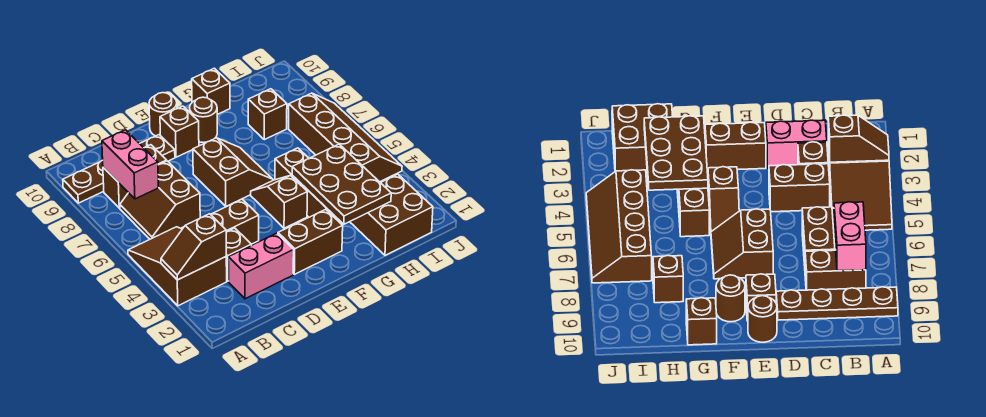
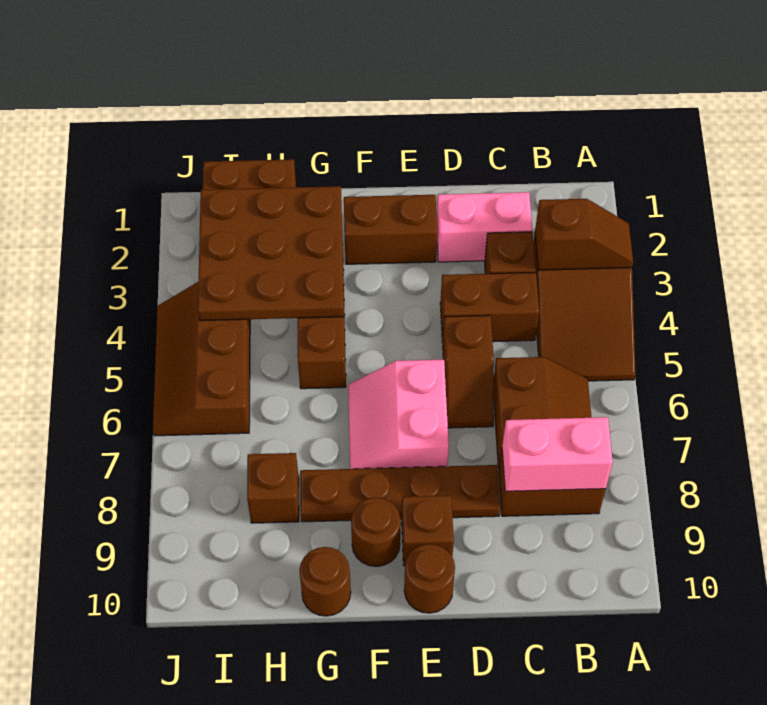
brown 1x4 plate [63,135,175,203] -> brown 1x4 plate moved to [300,465,500,522]
pink 1x2 brick [102,130,159,199] -> pink 1x2 brick turned to [502,417,613,491]
brown 2x2 slope [193,138,273,206] -> pink 2x2 slope [348,360,449,469]
brown 1x2 slope [251,175,307,228] -> brown 1x2 slope moved to [443,315,494,428]
brown 2x3 plate [292,144,391,224] -> brown 3x3 plate [198,186,344,321]
brown 1x1 brick [192,68,230,115] -> brown 1x1 round brick [299,547,351,616]
brown 2x4 slope [289,93,402,182] -> brown 2x3 slope [153,282,250,436]

